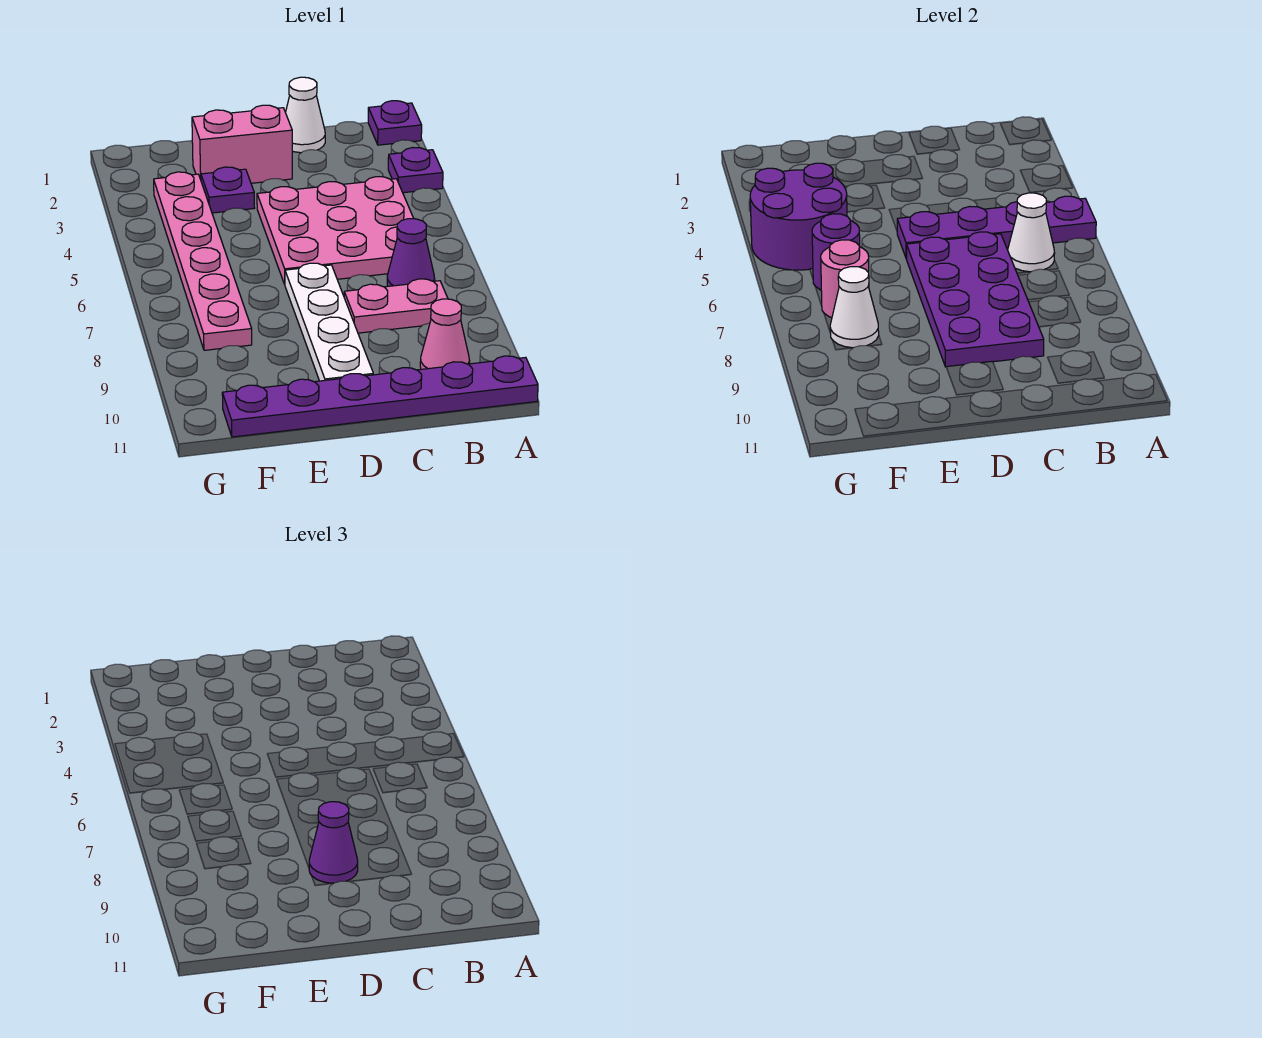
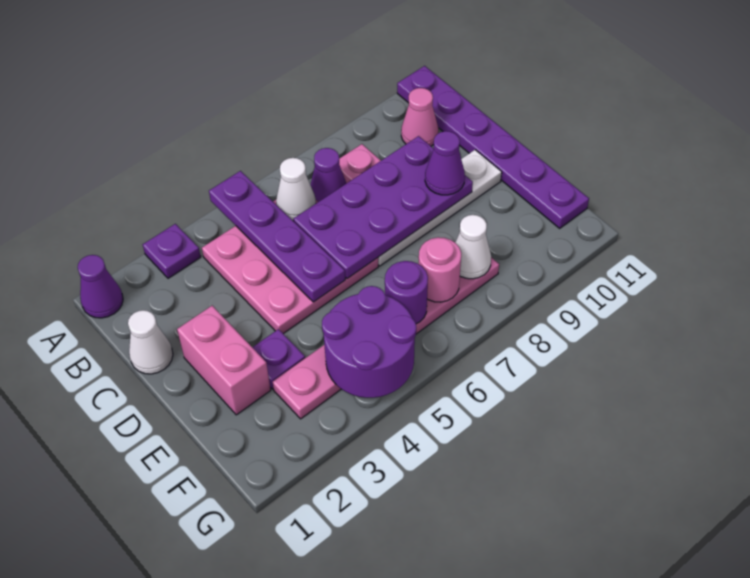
purple 1x1 plate [368,101,422,145] -> purple 1x1 cone [78,255,123,318]

